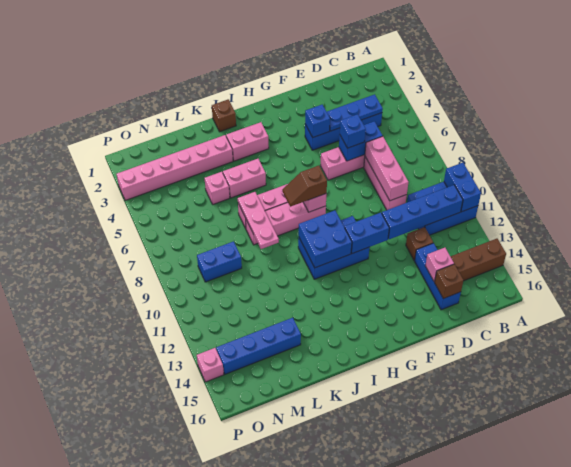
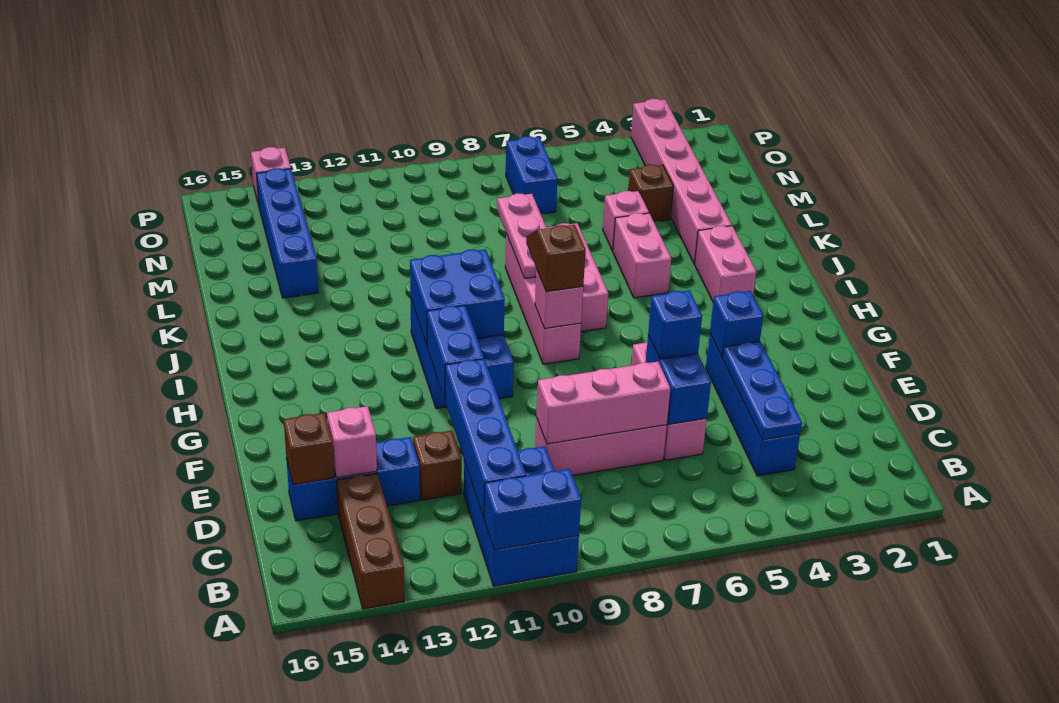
brown 1x1 brick [212,99,236,132] -> brown 1x1 brick moved to [628,164,673,222]
pink 1x3 plate [238,192,279,249] -> pink 1x3 plate turned to [497,193,547,279]
blue 1x2 brick [197,242,242,282] -> blue 1x2 brick moved to [506,136,558,214]

